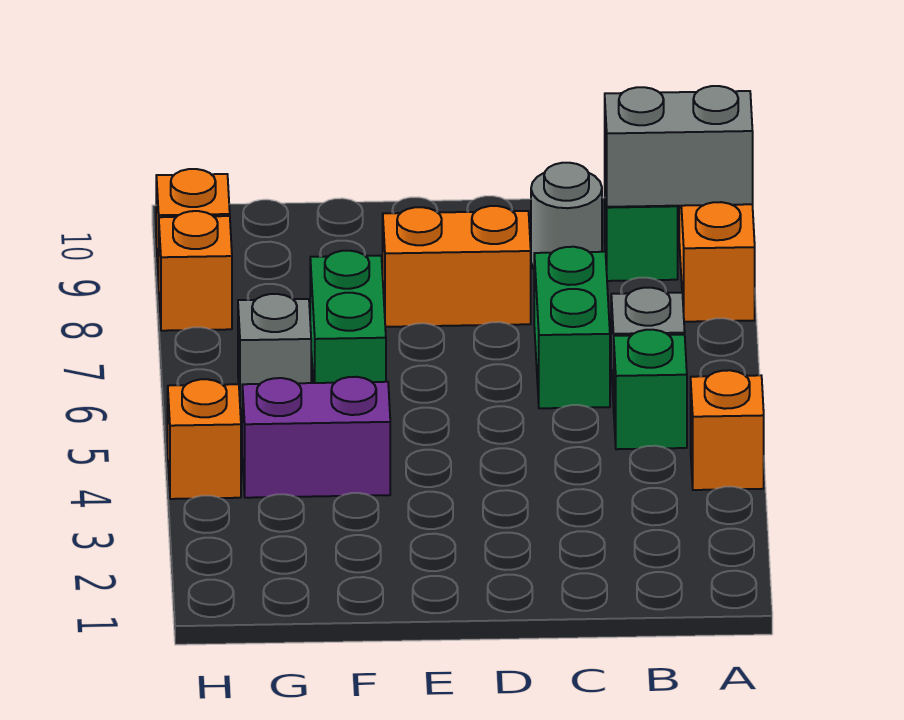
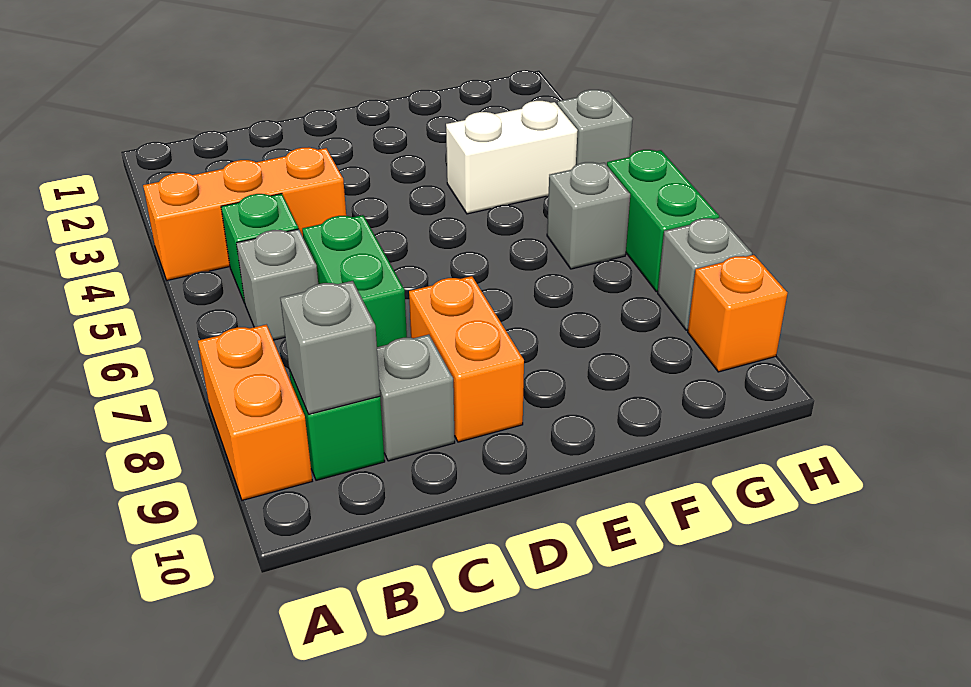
orange 1x1 brick [691,370,764,490] -> orange 1x3 brick [143,147,346,280]
grey 1x2 brick [605,86,753,207] -> grey 1x1 brick [280,281,380,414]
grey 1x1 round brick [531,163,602,269] -> grey 1x1 brick [377,335,455,461]
orange 1x2 brick [383,206,531,327] -> orange 1x2 brick turned to [409,276,524,442]
purple 1x2 brick [242,377,390,498] -> white 1x2 brick [446,101,578,214]
green 1x2 brick [310,251,386,383] -> green 1x2 brick moved to [607,150,719,292]
orange 1x1 brick [168,379,241,499] -> grey 1x1 brick [557,90,633,165]
orange 1x1 brick [159,211,232,331] -> grey 1x1 brick [658,218,752,330]

